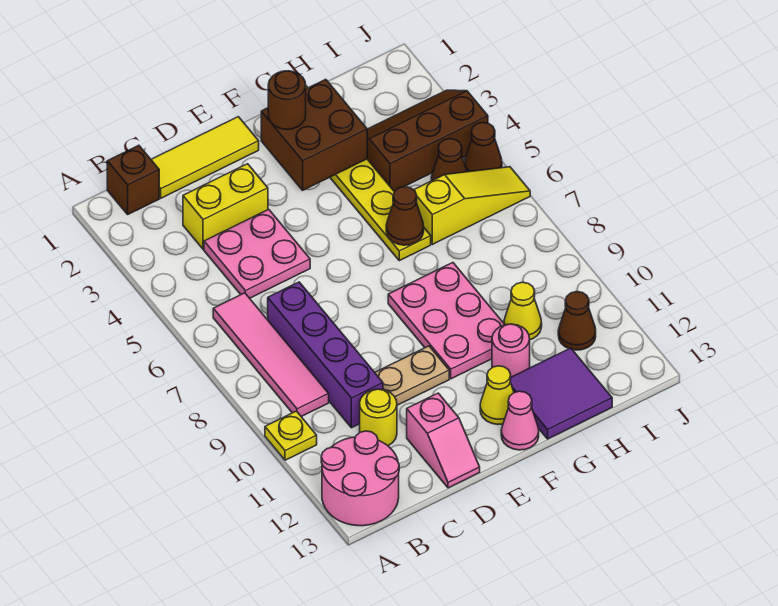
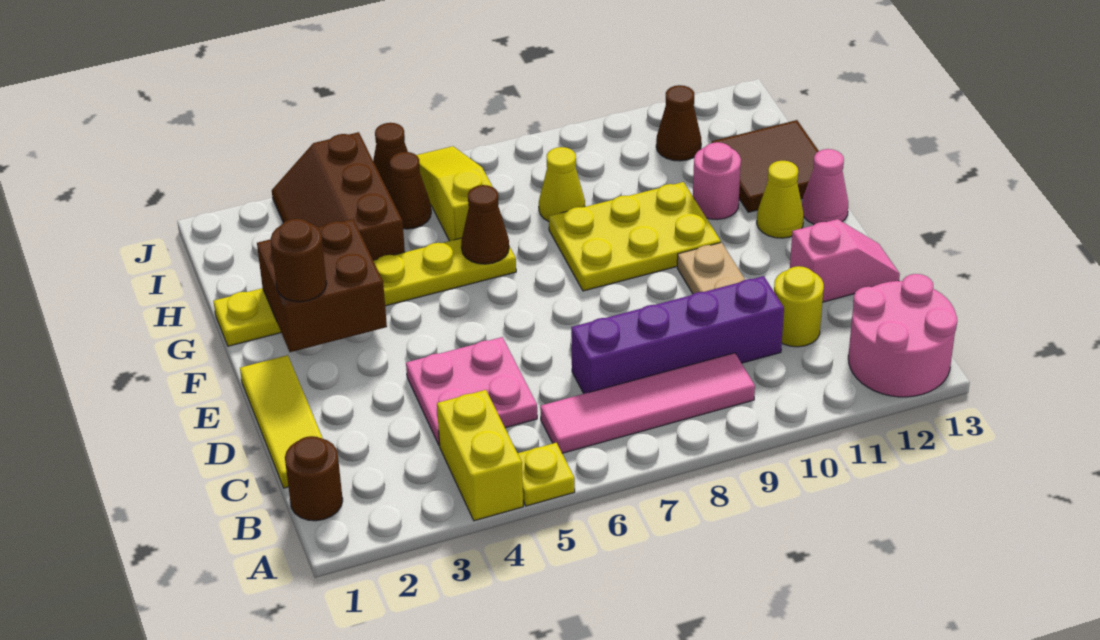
yellow 1x1 plate [265,411,317,460] -> yellow 1x1 plate moved to [518,443,575,506]
brown 1x1 brick [107,145,159,214] -> brown 1x1 round brick [285,436,343,521]
yellow 1x2 brick [183,164,268,249] -> yellow 1x2 brick moved to [437,390,523,521]
pink 2x3 plate [388,263,505,379] -> yellow 2x3 plate [549,182,721,291]
purple 2x2 tile [510,348,612,439] -> brown 2x2 tile [712,120,819,212]
yellow 1x1 cone [504,282,542,340] -> yellow 1x1 cone moved to [539,147,585,221]

